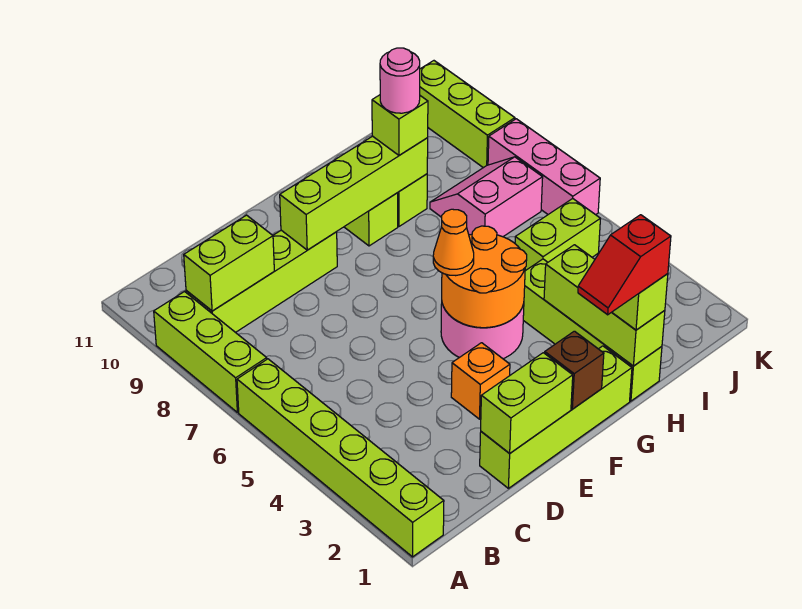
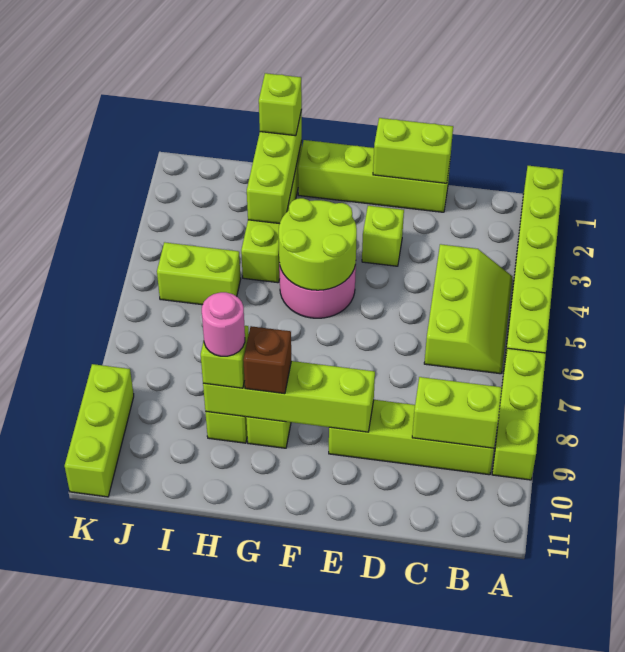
none -> lime 2x3 slope [424,244,513,374]
orange 1x1 brick [451,343,510,419] -> lime 1x1 brick [362,206,404,266]
brown 1x1 brick [545,331,604,409] -> brown 1x1 brick moved to [243,326,291,394]
orange 2x2 round brick [442,226,527,328] -> lime 2x2 round brick [279,198,357,290]
orange 1x1 cone [433,209,474,276] -> none
red 1x2 slope [578,215,671,315] -> none
pink 2x2 slope [430,157,543,237] -> none
pink 1x3 brick [488,119,600,215] -> none

